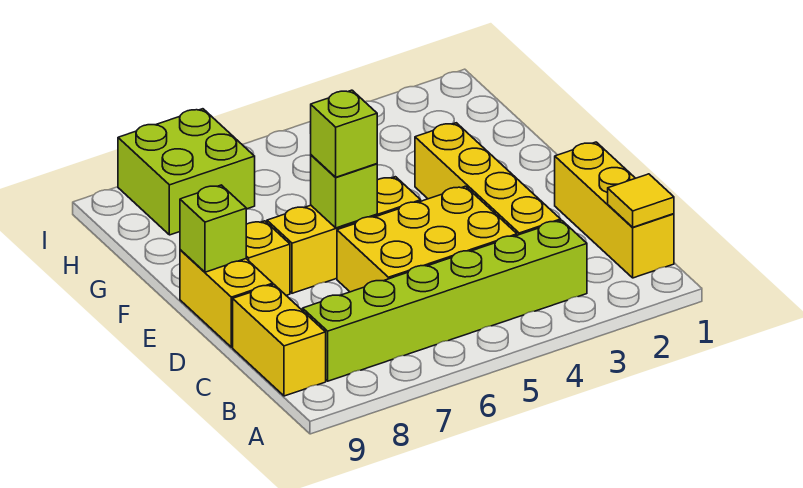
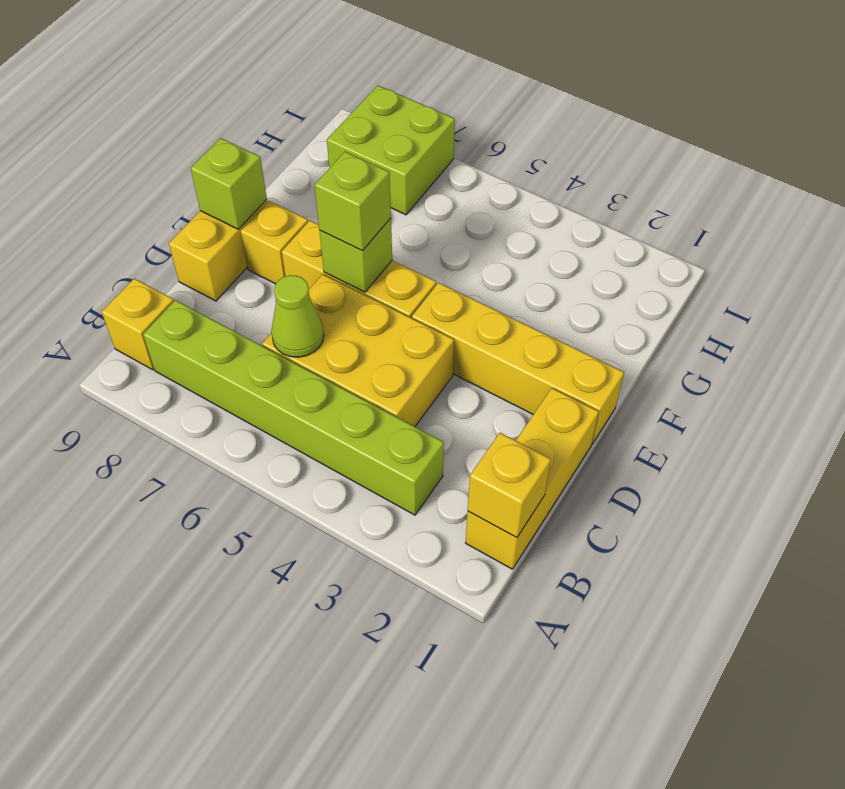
yellow 1x1 tile [608,174,674,227] -> yellow 1x1 brick [468,433,551,538]
yellow 1x2 brick [233,285,326,396] -> yellow 1x1 brick [102,279,174,370]
yellow 1x4 brick [415,123,561,235] -> yellow 1x4 brick turned to [412,283,624,444]
none -> lime 1x1 cone [271,275,324,357]

